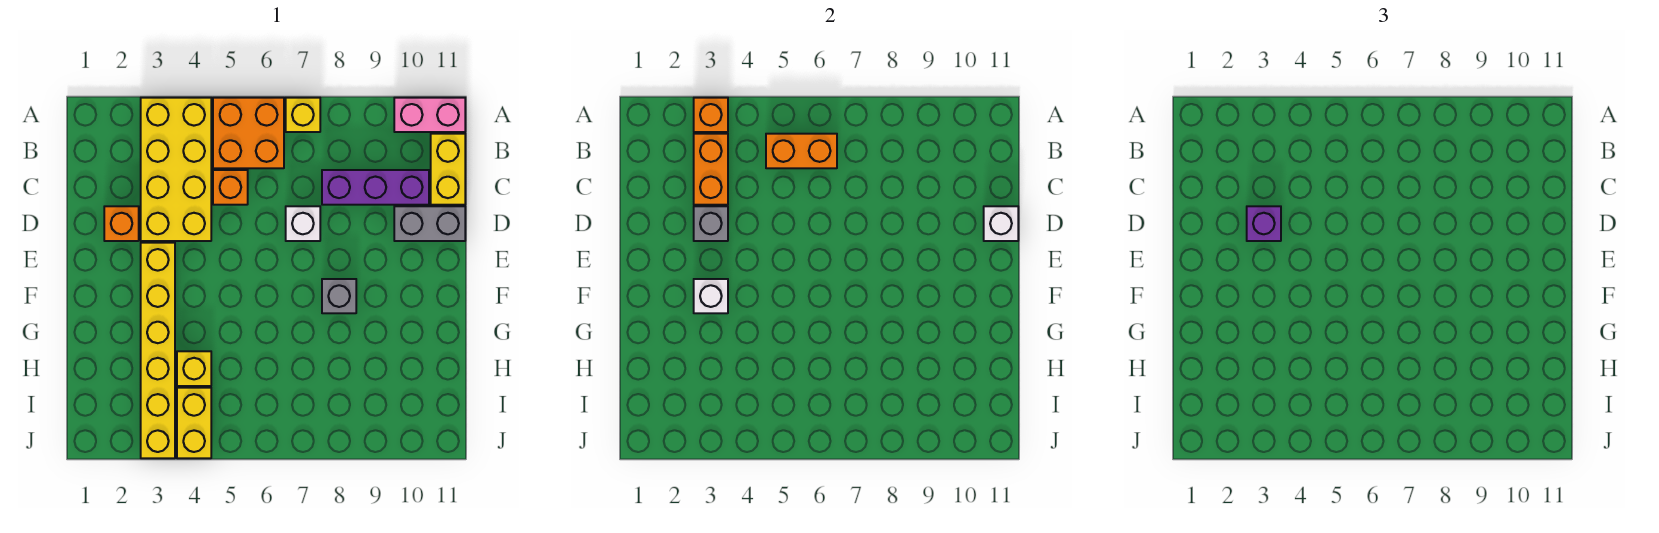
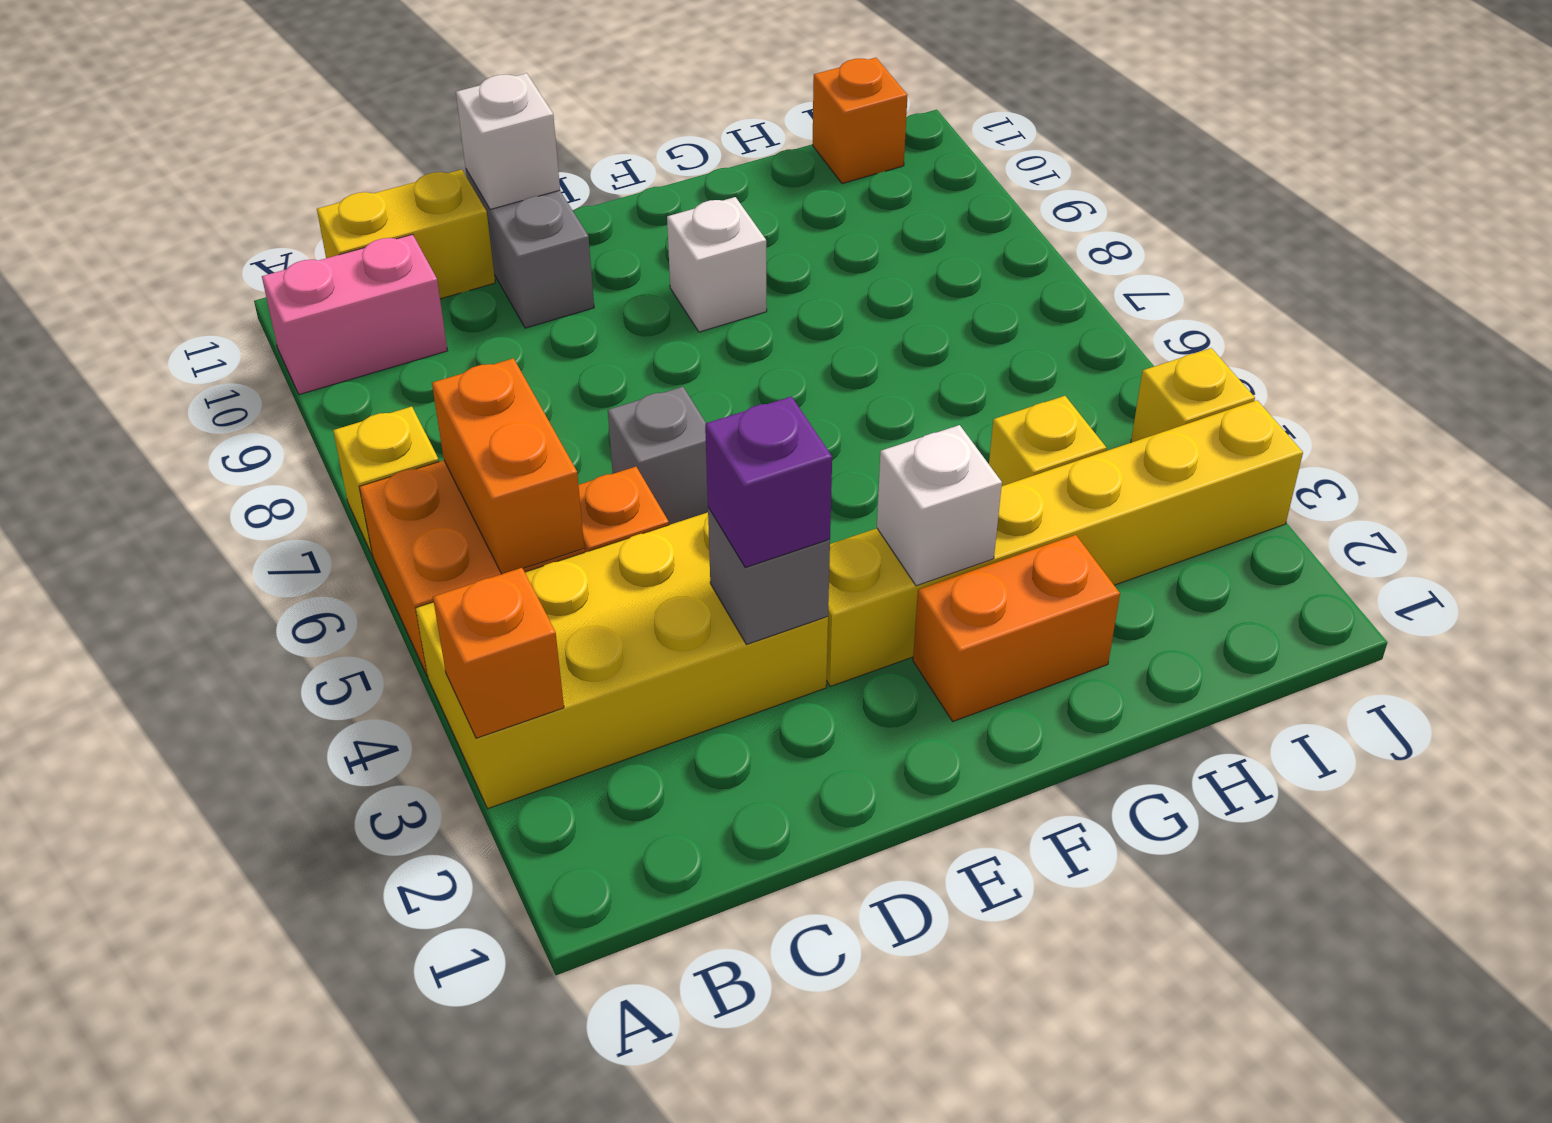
pink 1x2 brick [394,98,465,132] -> pink 1x2 brick turned to [262,234,448,395]
orange 1x2 brick [694,134,728,205] -> orange 1x2 brick moved to [913,535,1120,721]
purple 1x3 brick [322,170,429,205] -> none
orange 1x1 brick [104,206,139,241] -> orange 1x1 brick moved to [813,58,907,184]
white 1x1 brick [286,206,320,241] -> white 1x1 brick moved to [667,197,767,332]
grey 1x1 brick [322,279,356,313] -> grey 1x1 brick moved to [608,387,708,525]
yellow 1x2 brick [177,388,211,458] -> yellow 1x1 brick [1131,348,1255,443]

